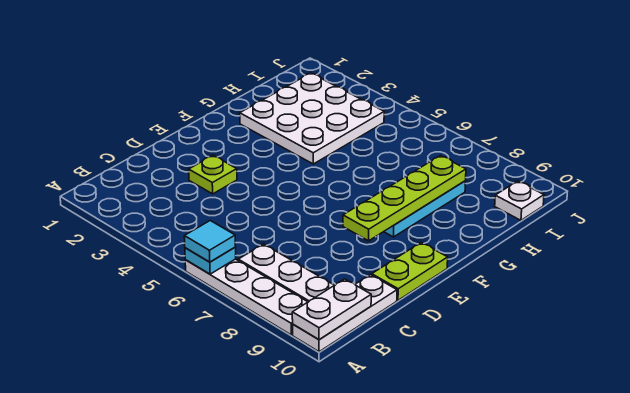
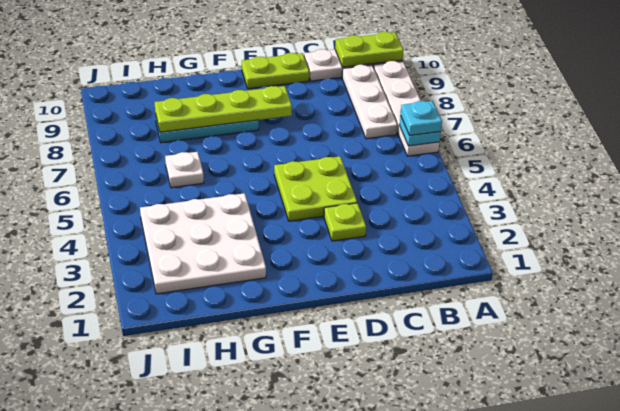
cyan 1x1 tile [184,221,236,262] -> cyan 1x1 plate [401,101,442,136]
white 1x2 plate [292,279,371,340] -> lime 1x2 plate [335,32,404,67]
none -> lime 2x2 plate [274,156,357,221]
white 1x1 plate [495,181,544,220] -> white 1x1 plate moved to [165,152,204,188]

